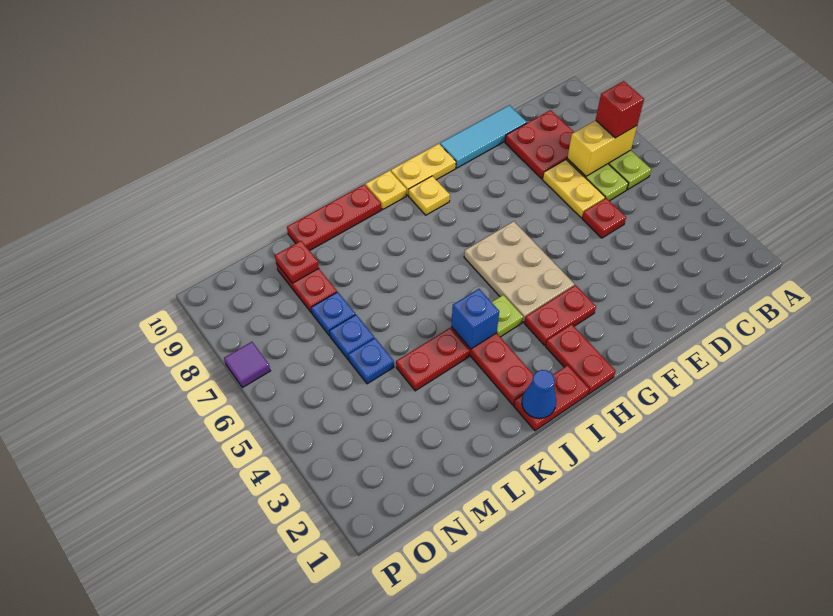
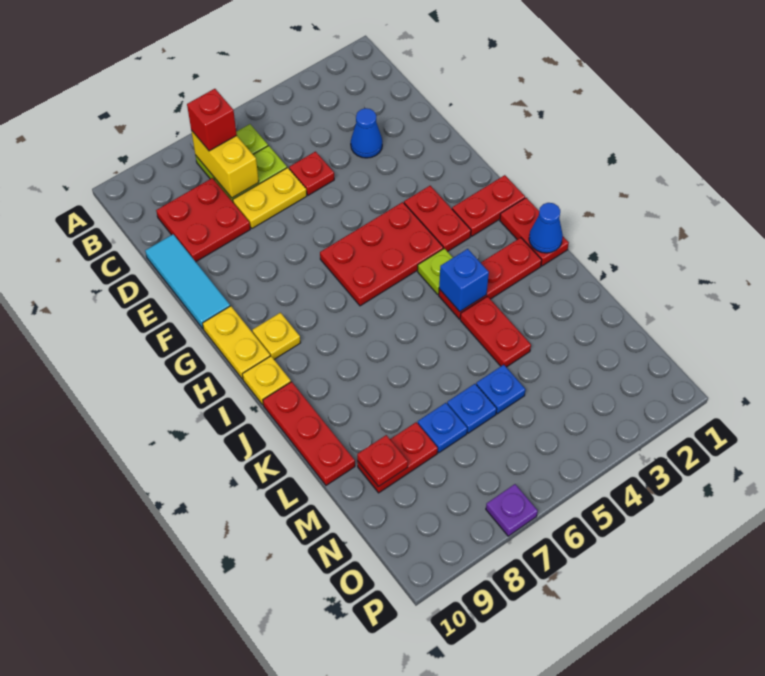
none -> blue 1x1 cone [351,108,382,158]
tan 2x3 plate [464,221,574,322] -> red 2x3 plate [320,202,443,306]
purple 1x1 tile [224,342,270,388] -> purple 1x1 plate [486,484,538,536]

